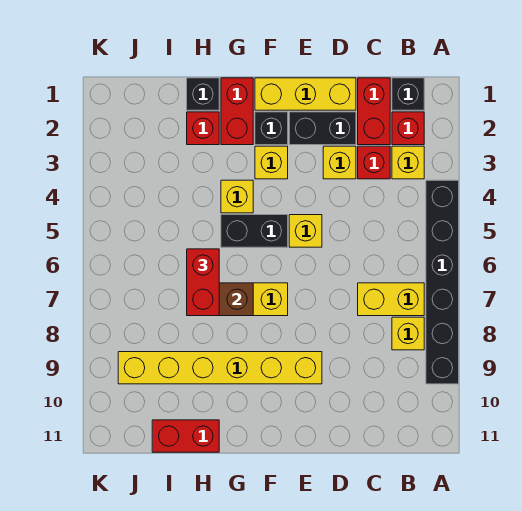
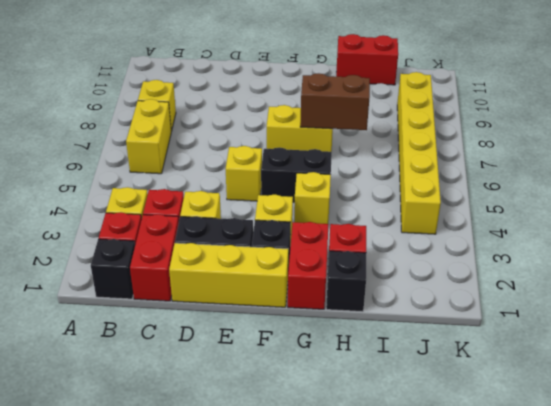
black 1x6 brick [426,180,459,384] -> none
yellow 1x2 brick [358,283,424,316] -> yellow 1x2 brick turned to [126,99,171,174]
yellow 1x6 brick [118,352,322,384] -> yellow 1x6 brick turned to [397,72,441,234]
red 1x2 brick [187,249,219,316] -> none

